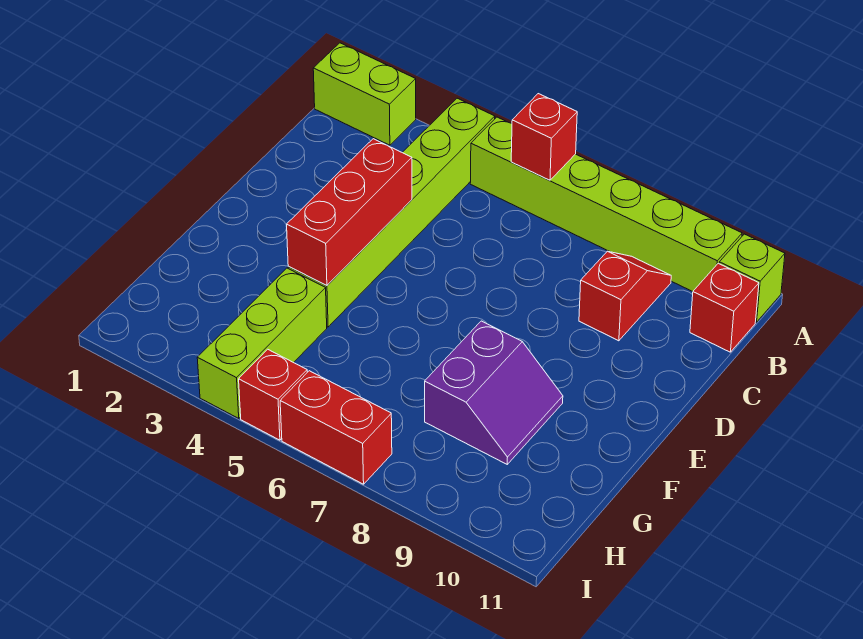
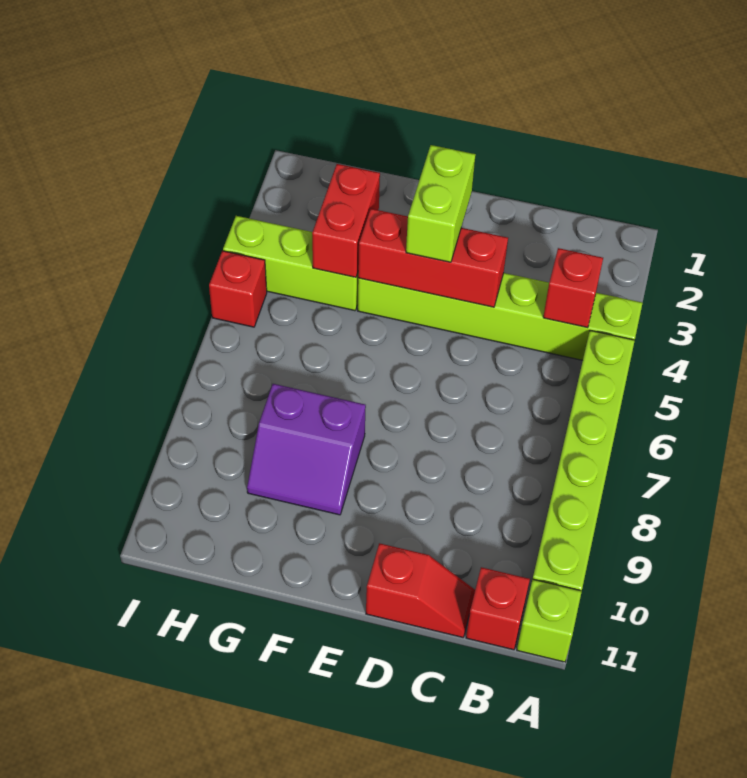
lime 1x2 brick [313,43,416,145] -> lime 1x2 brick moved to [406,145,476,262]
red 1x1 brick [511,94,577,180] -> red 1x1 brick moved to [543,248,603,328]
red 1x2 slope [579,251,671,341] -> red 1x2 slope moved to [366,543,475,637]
red 1x2 brick [280,371,392,484] -> red 1x2 brick moved to [312,164,380,277]

